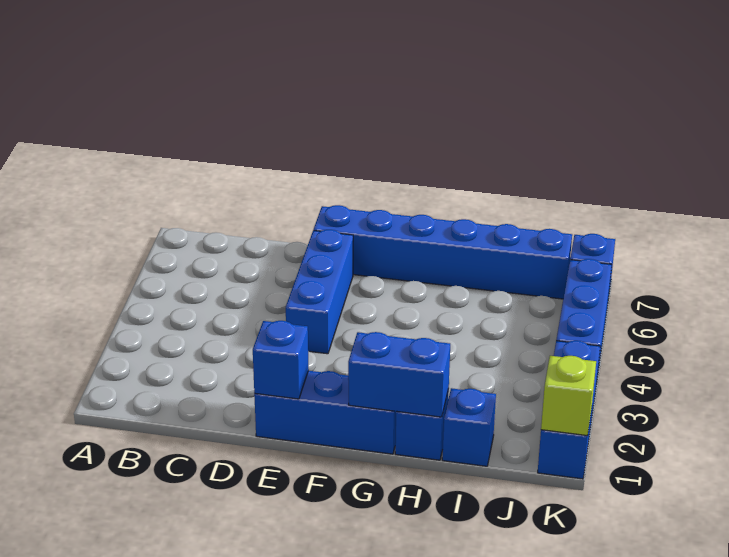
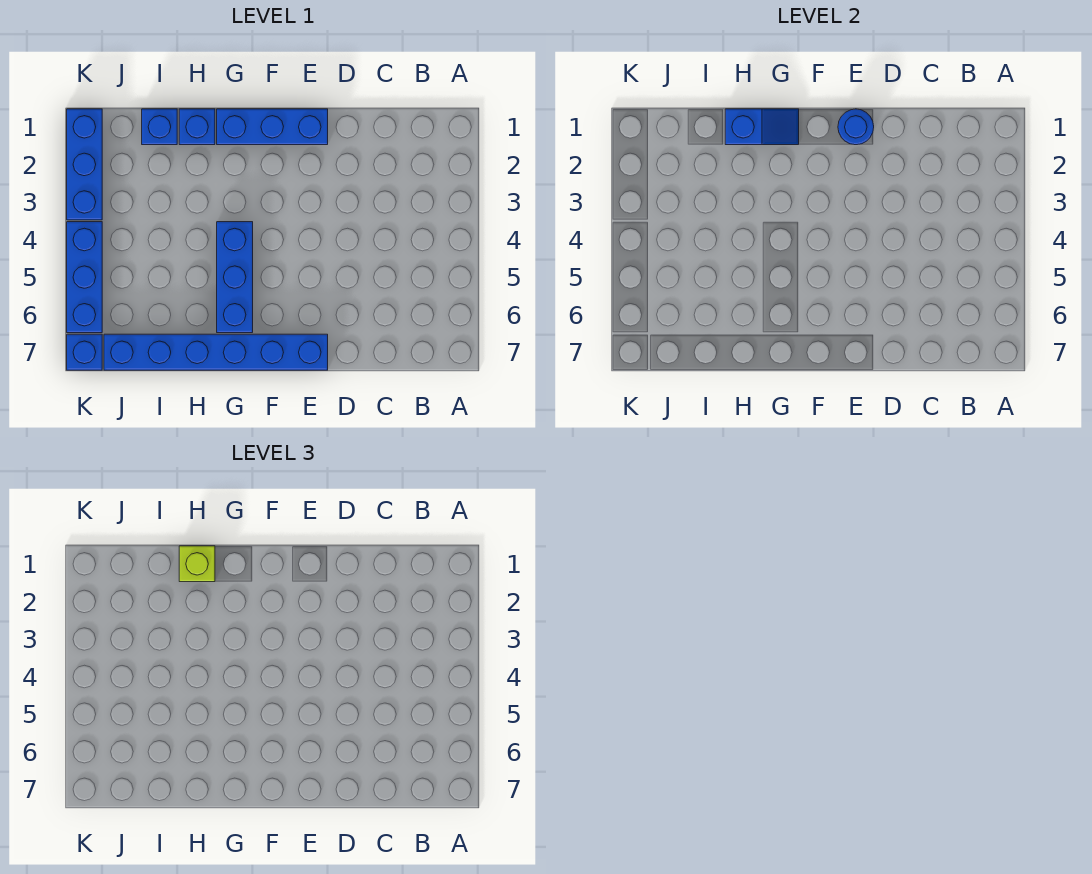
blue 1x1 brick [253,321,309,399] -> blue 1x1 round brick [838,109,874,145]
blue 1x3 brick [286,230,353,354] -> blue 1x3 brick moved to [217,222,253,333]
blue 1x2 brick [348,332,450,417] -> blue 1x2 slope [725,109,799,145]
lime 1x1 brick [541,356,596,436] -> lime 1x1 brick moved to [179,546,215,582]

